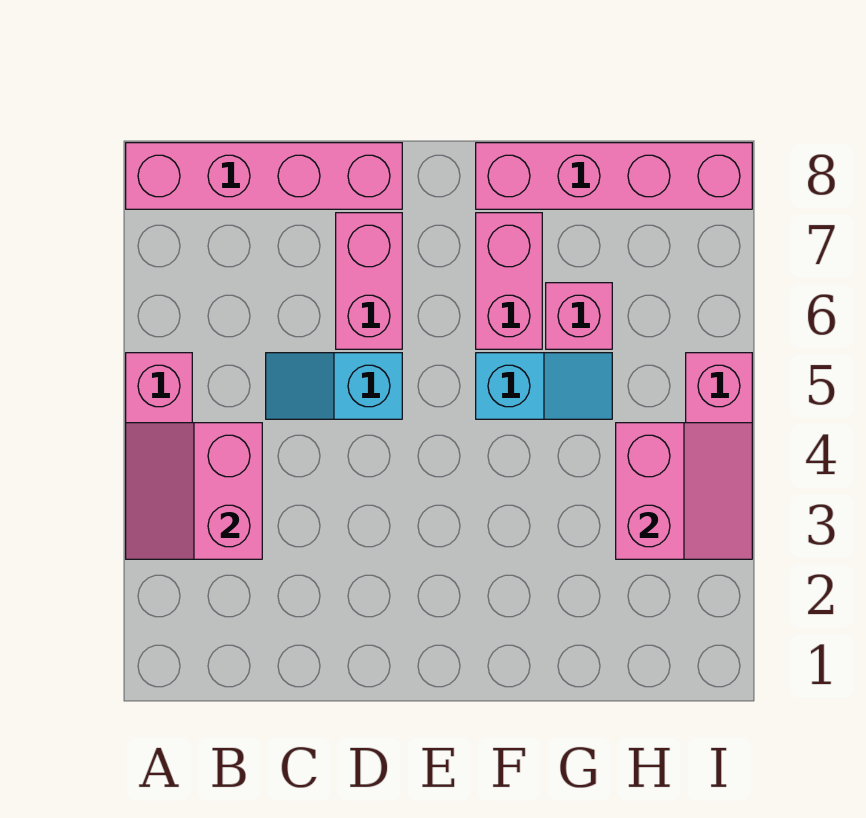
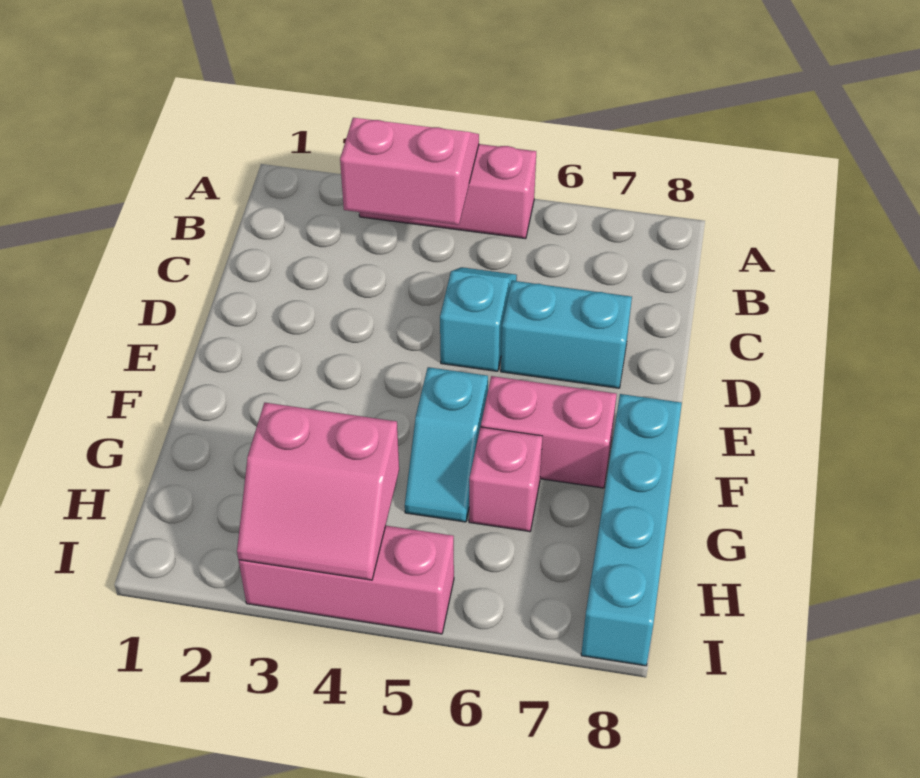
pink 1x4 brick [126,143,402,209] -> none
pink 1x2 brick [336,213,402,349] -> cyan 1x2 brick [501,281,632,388]
pink 1x4 brick [476,143,752,209] -> cyan 1x4 brick [581,394,682,666]

